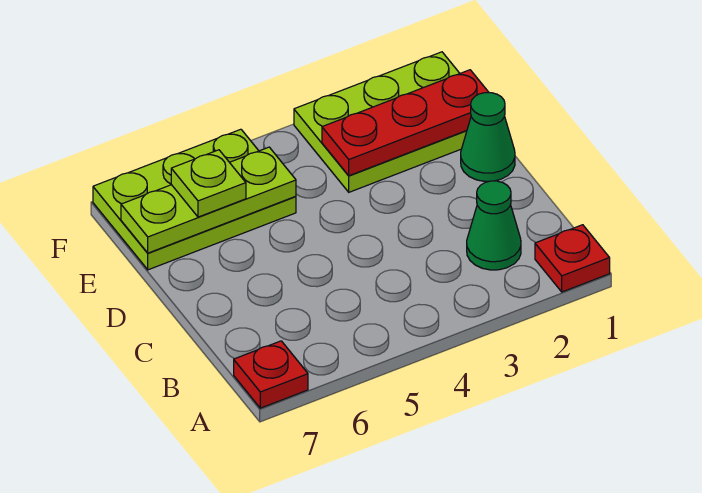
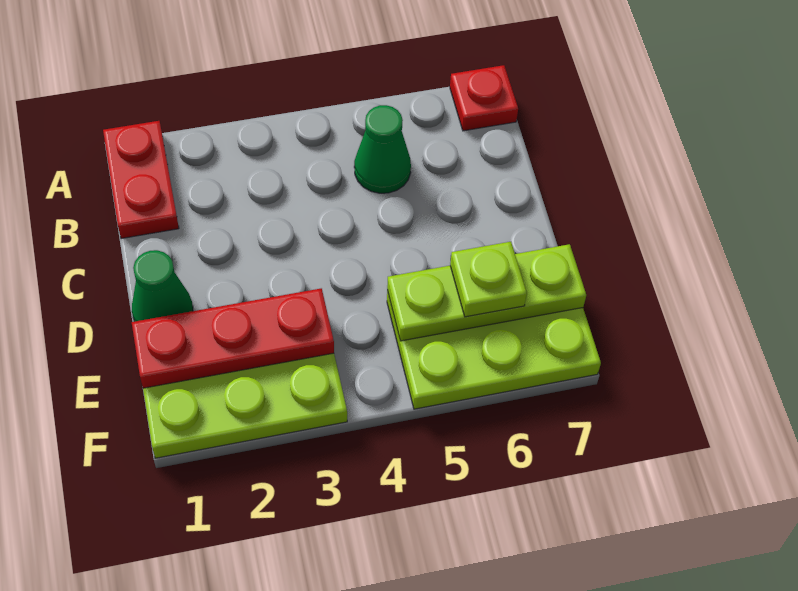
red 1x1 plate [535,225,610,292] -> red 1x2 plate [103,121,179,239]
green 1x1 cone [467,181,521,270] -> green 1x1 cone moved to [354,105,411,193]

